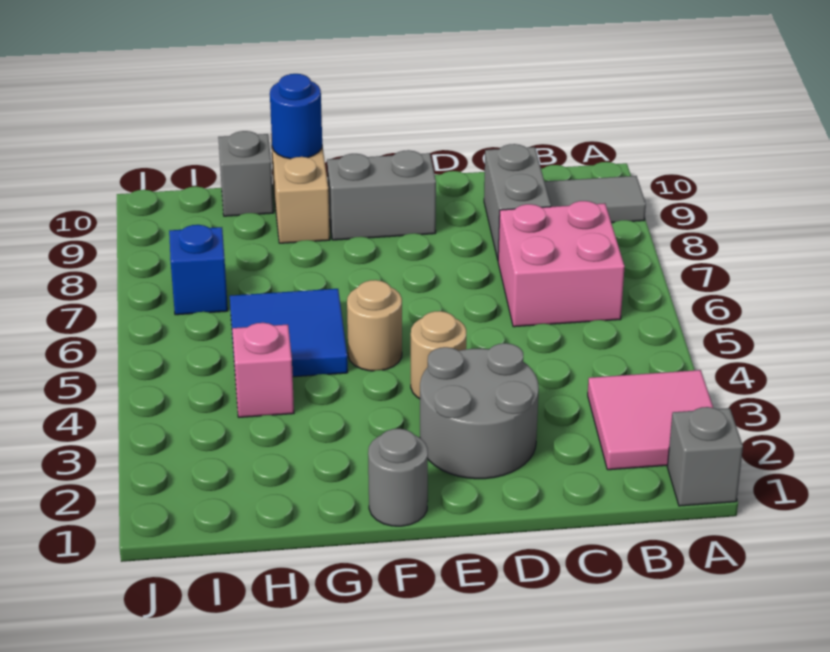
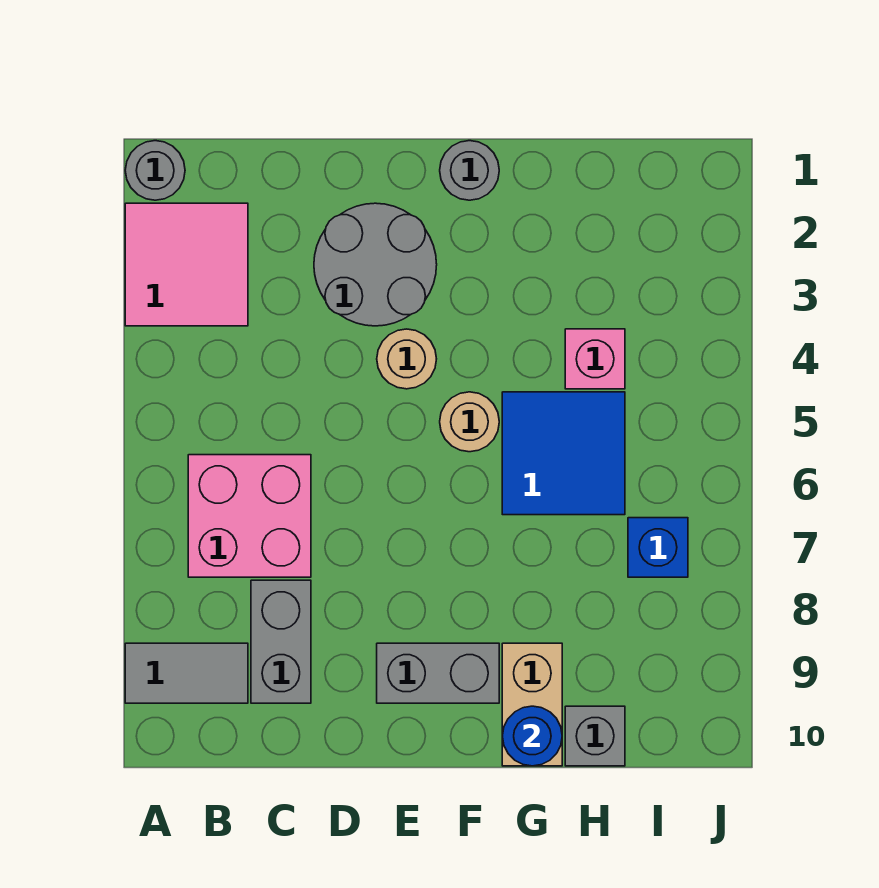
grey 1x1 brick [667,407,743,506] -> grey 1x1 round brick [125,141,185,200]

